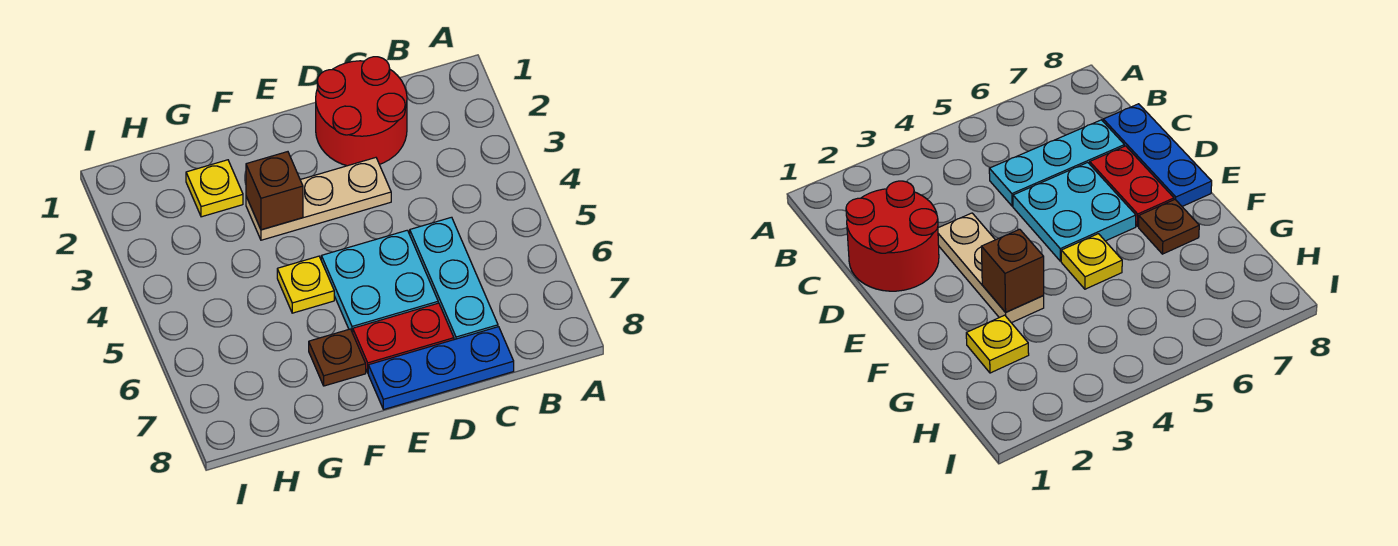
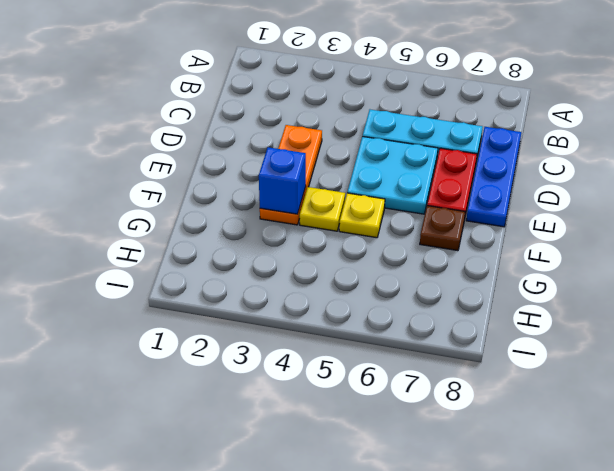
red 2x2 round brick [316,57,407,166] -> none
tan 1x3 plate [246,158,391,240] -> orange 1x3 plate [260,125,322,225]
brown 1x1 brick [246,152,303,230] -> blue 1x1 brick [259,147,306,214]
yellow 1x1 plate [186,160,243,217] -> yellow 1x1 plate moved to [300,187,345,231]

